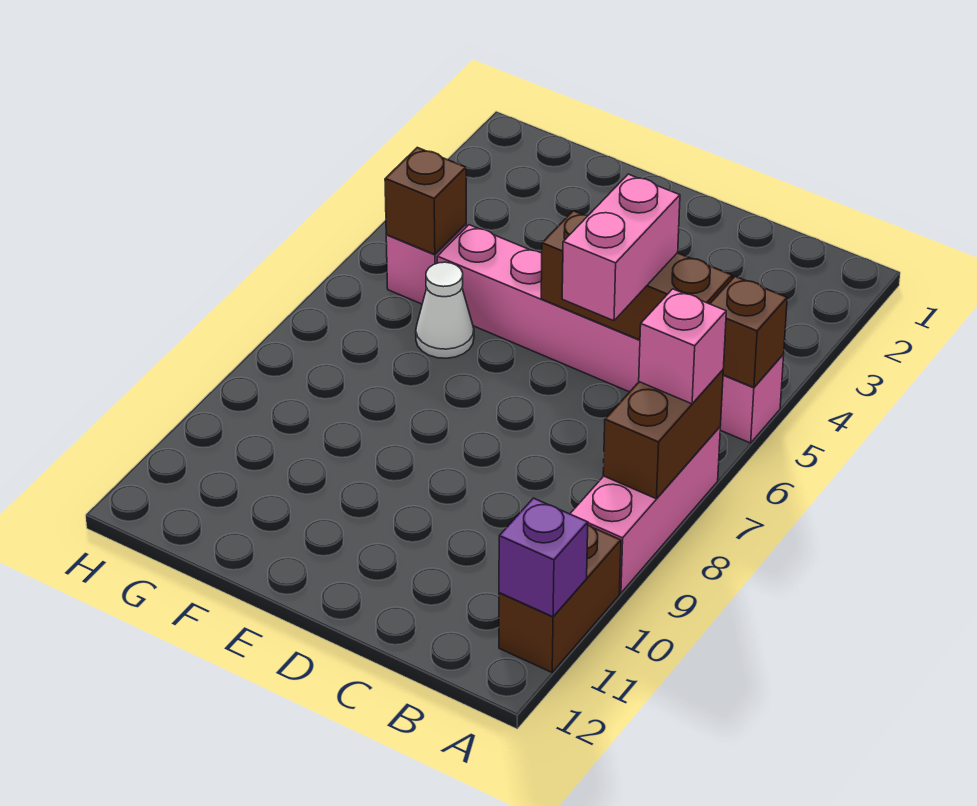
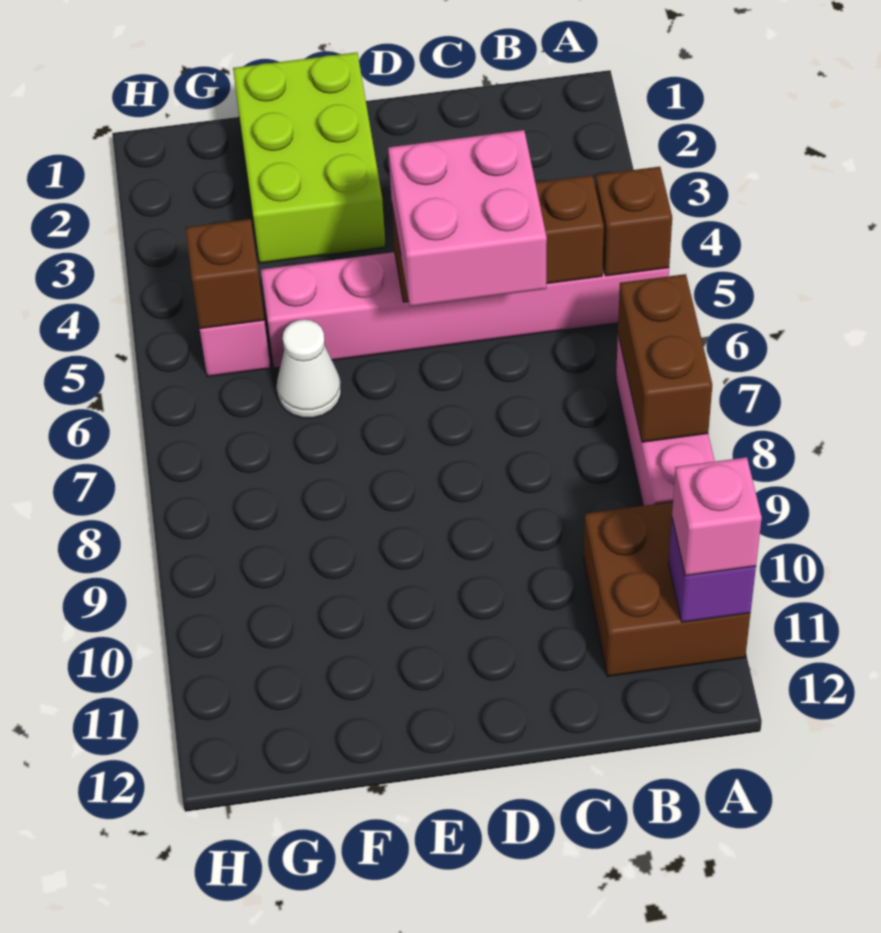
pink 1x1 brick [639,289,726,404] -> pink 1x1 brick moved to [672,457,762,576]
brown 1x2 brick [499,525,621,672] -> brown 2x2 brick [583,502,750,677]
pink 1x2 brick [562,174,680,321] -> pink 2x2 brick [388,130,547,307]
none -> lime 2x3 brick [233,52,386,263]

